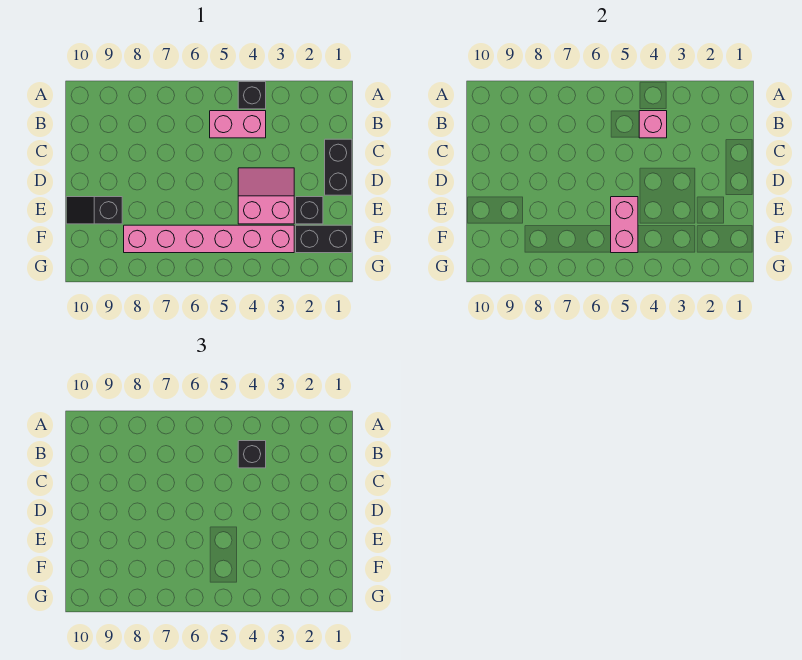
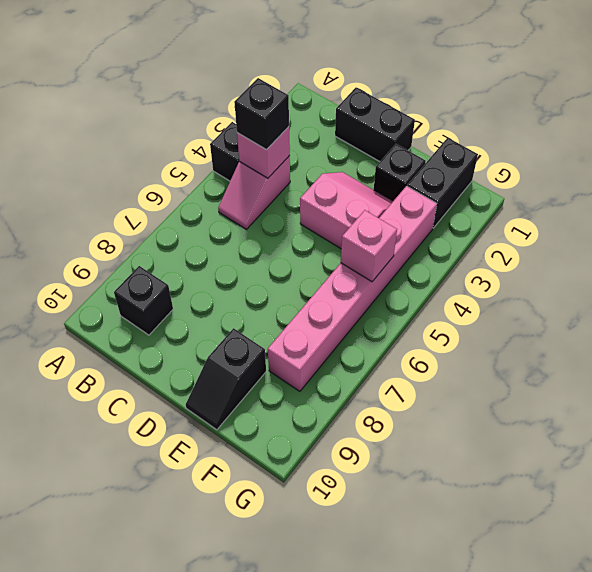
pink 1x2 brick [210,111,266,138] -> pink 1x2 slope [218,156,290,229]
none -> black 1x1 brick [114,266,173,335]
pink 2x2 slope [238,168,294,224] -> pink 2x2 slope turned to [300,172,393,249]
pink 1x2 brick [611,197,638,253] -> pink 1x1 brick [341,210,397,282]

